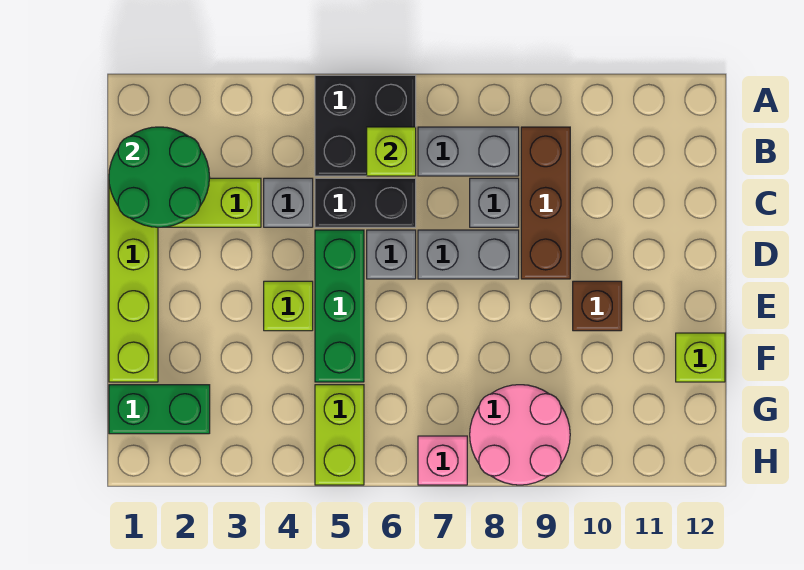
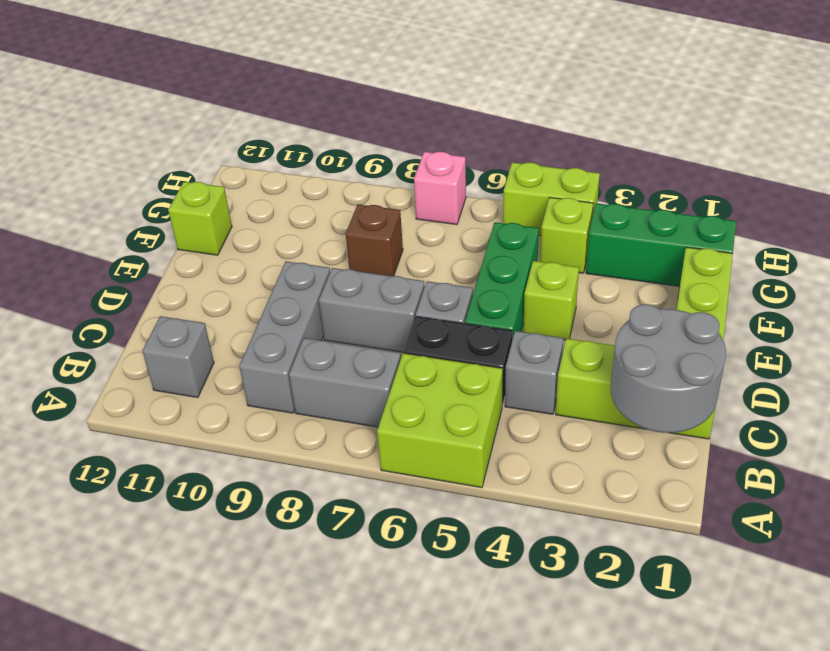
black 2x2 brick [315,75,416,176] -> lime 2x2 brick [377,353,503,488]
green 2x2 round brick [109,127,209,227] -> grey 2x2 round brick [611,304,726,433]
lime 1x1 brick [367,127,416,176] -> lime 1x1 brick moved to [540,197,593,273]
brown 1x3 brick [521,127,570,279] -> grey 1x3 brick [239,261,330,413]
grey 1x1 brick [470,178,519,227] -> grey 1x1 brick moved to [142,316,214,398]
brown 1x1 brick [573,281,622,331] -> brown 1x1 brick moved to [346,204,403,276]
green 1x2 brick [109,385,210,434] -> green 1x3 brick [586,203,736,286]
lime 1x2 brick [315,385,364,485] -> lime 1x2 brick turned to [503,163,600,236]
pink 2x2 round brick [470,385,570,485] -> none

